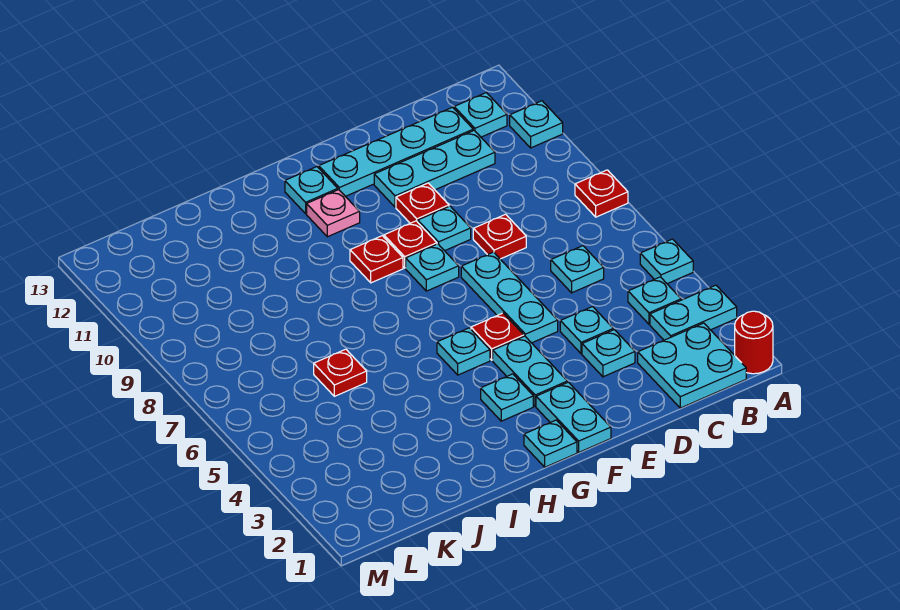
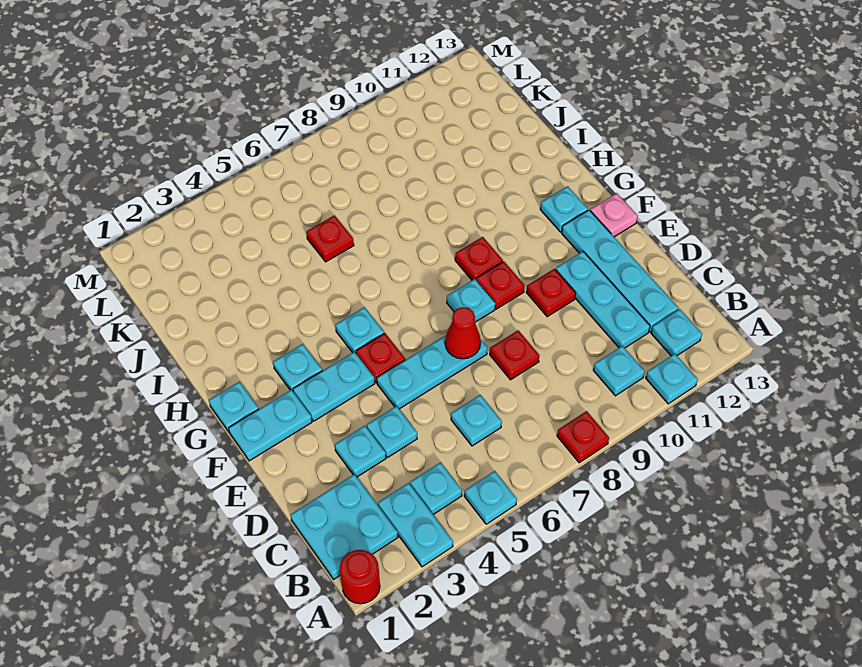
none -> red 1x1 cone [445,307,481,359]
cyan 1x1 plate [418,206,471,251] -> cyan 1x1 plate moved to [593,346,645,396]
pink 1x1 plate [307,190,360,237] -> pink 1x1 plate moved to [590,193,638,237]

